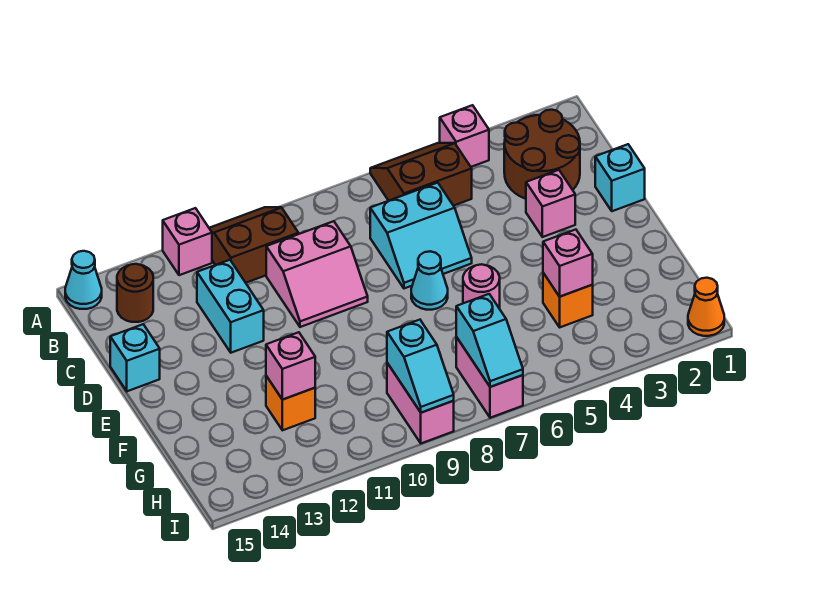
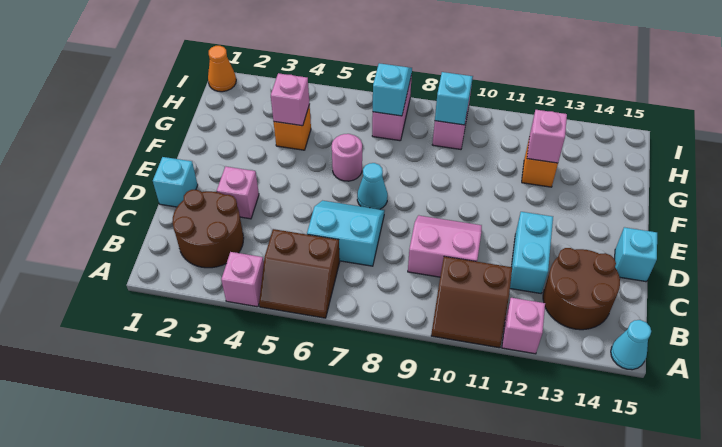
brown 1x1 round brick [117,264,153,322] -> brown 2x2 round brick [543,248,620,330]

